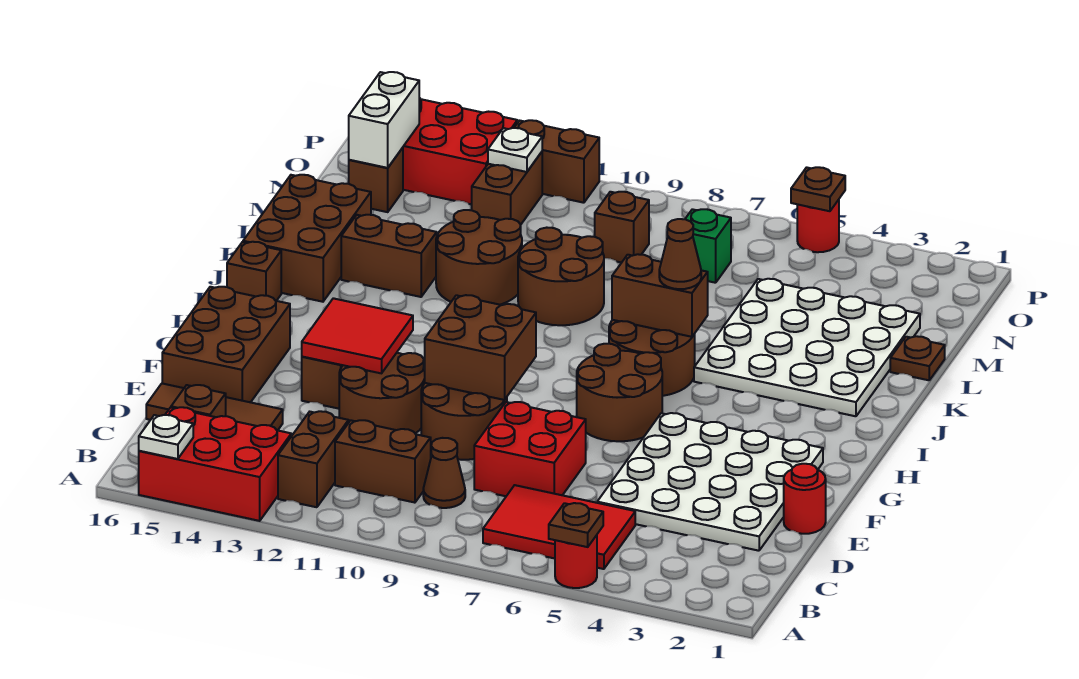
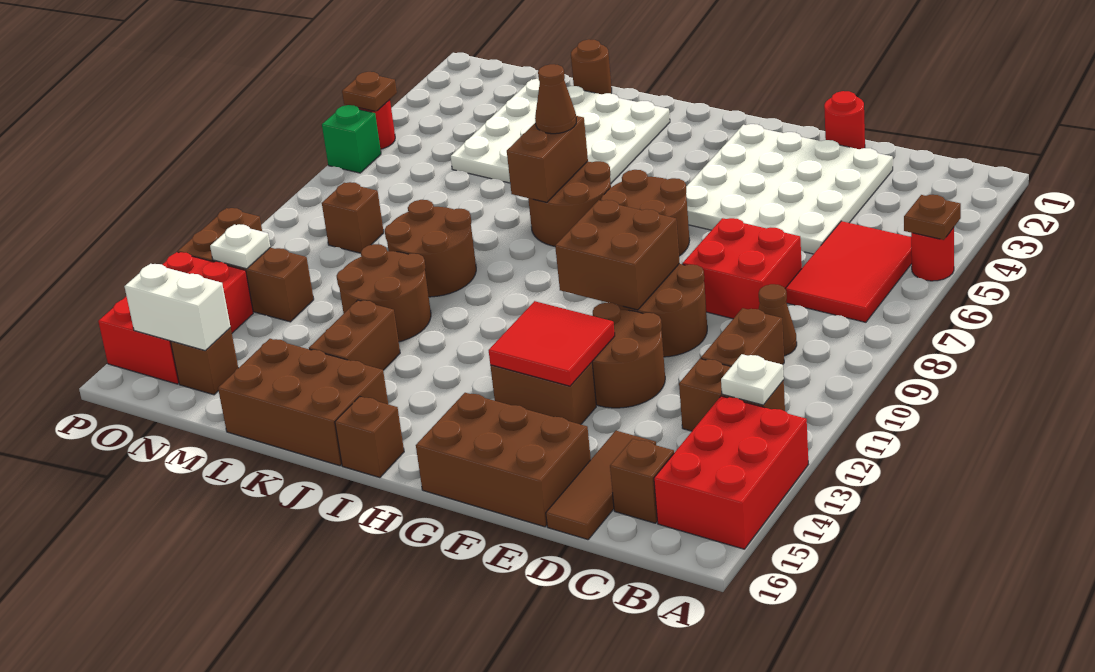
white 1x1 plate [139,415,193,459] -> white 1x1 plate moved to [721,354,784,405]
brown 1x1 plate [890,336,945,380] -> brown 1x1 round brick [571,39,612,94]
green 1x1 brick [685,209,731,283] -> green 1x1 brick moved to [322,105,381,173]

